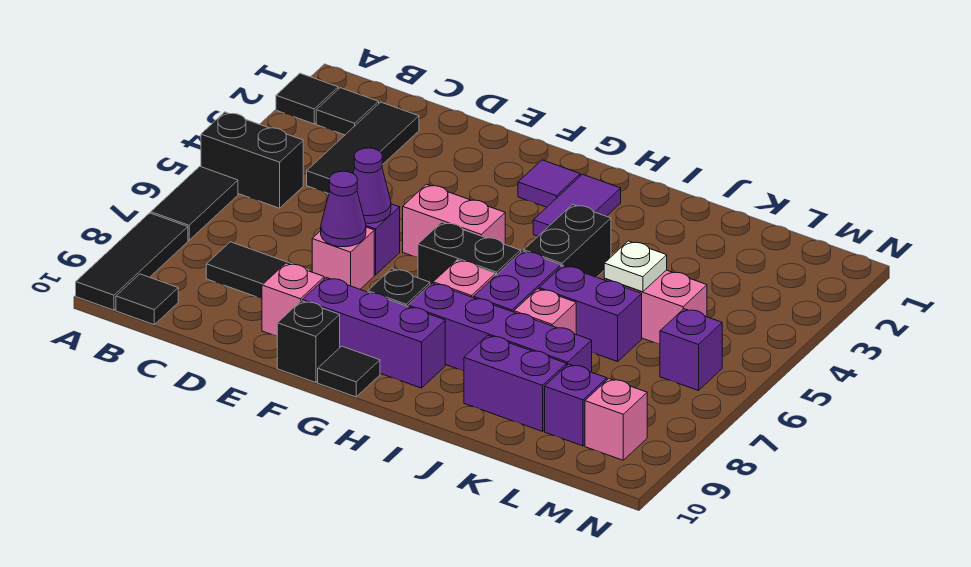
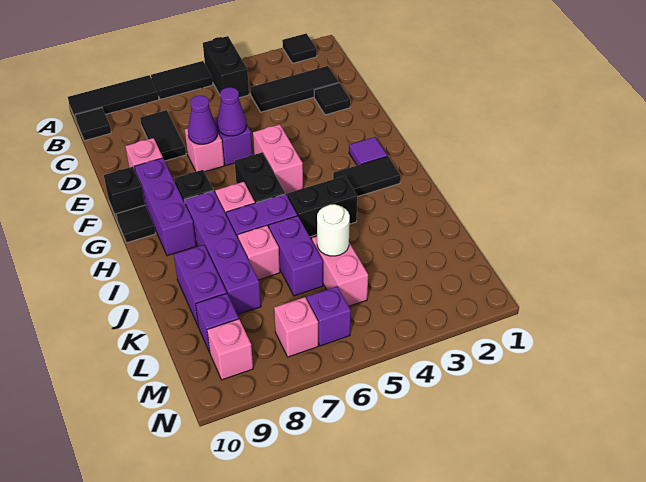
black 1x1 tile [316,88,379,135] -> black 1x1 tile moved to [314,83,350,115]
purple 1x2 tile [533,174,621,236] -> black 1x2 tile [333,156,400,197]
white 1x1 plate [604,241,667,292] -> white 1x1 round brick [317,204,350,256]
none -> pink 1x1 brick [274,297,318,357]

